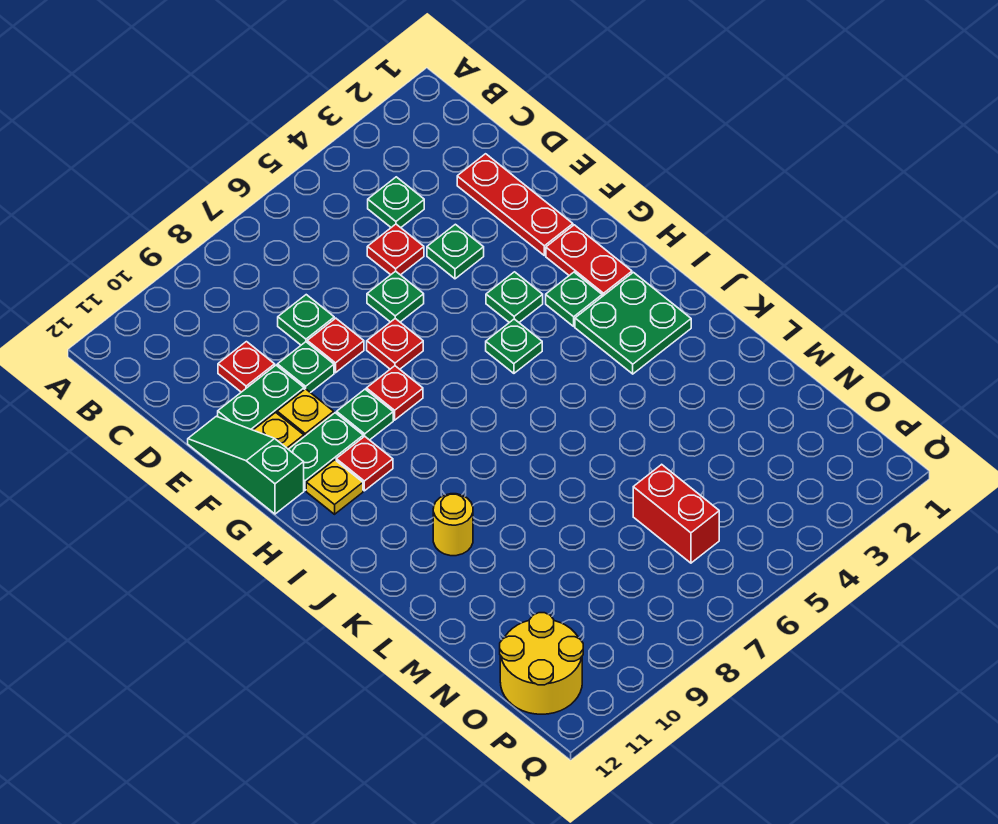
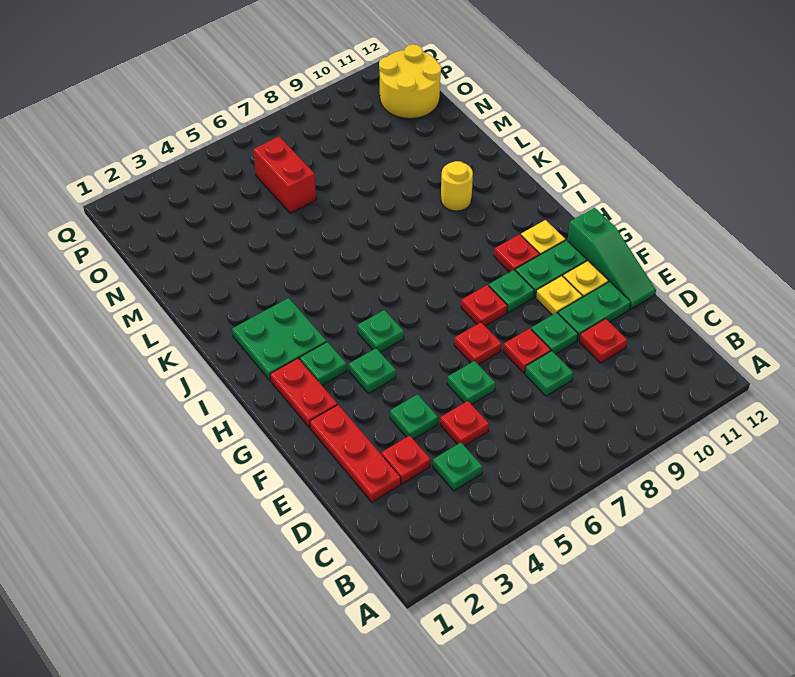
none -> red 1x1 plate [381,436,430,484]

